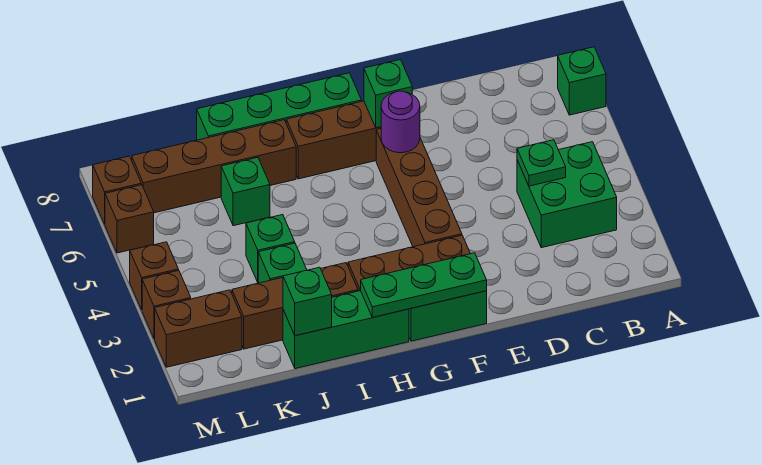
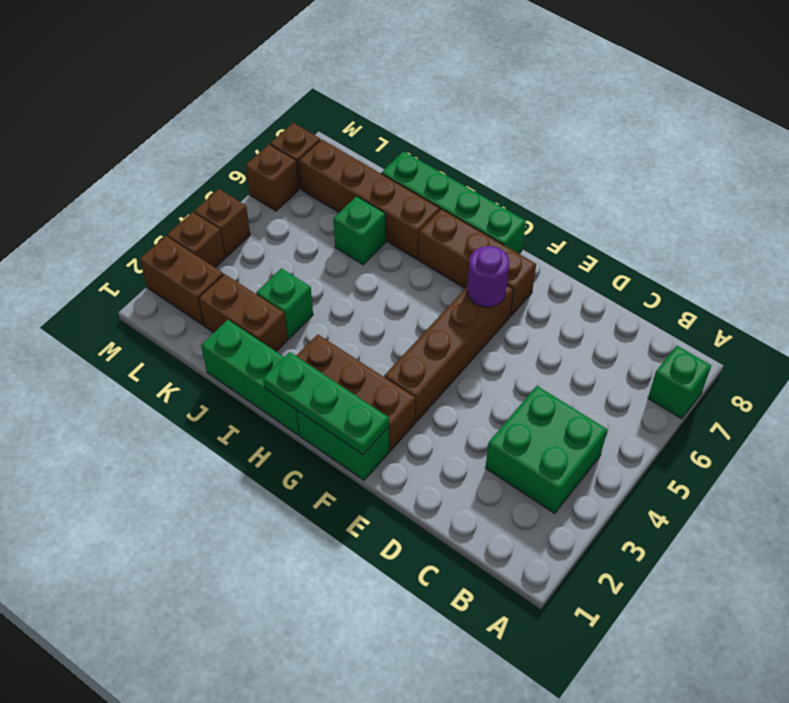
green 1x1 plate [517,140,566,186] -> none
green 1x1 brick [364,60,412,128] -> none
brown 1x3 brick [232,263,358,349] -> brown 1x2 brick [199,274,288,352]
green 1x1 brick [283,267,332,336] -> none
green 1x1 brick [246,215,295,282] -> none

